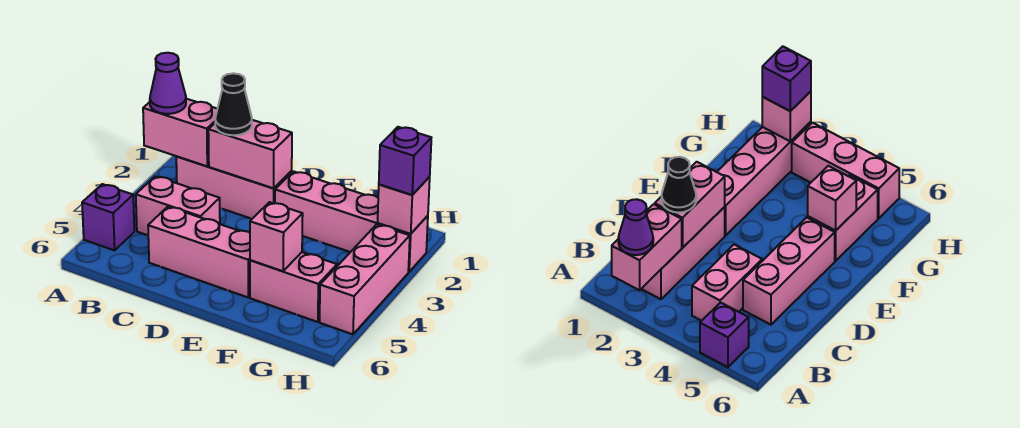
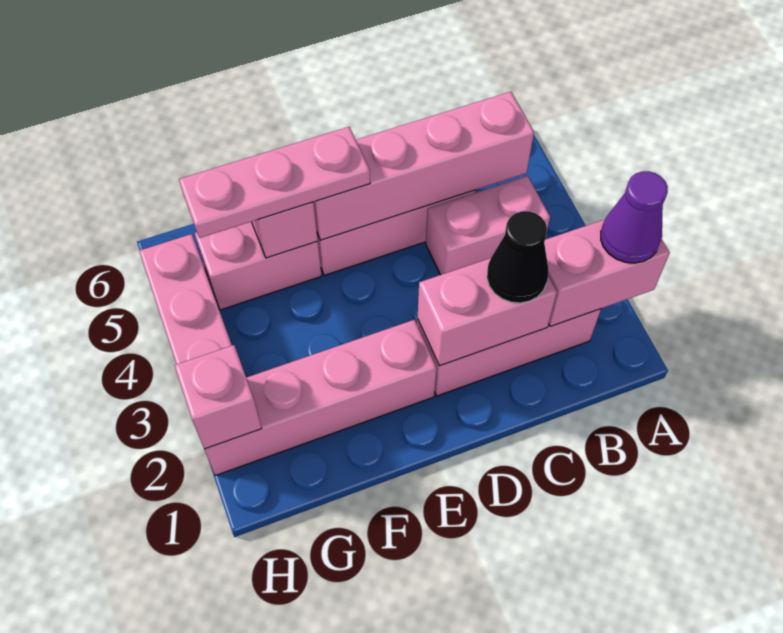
purple 1x1 brick [82,184,134,250] -> none
none -> pink 1x4 brick [313,92,534,240]
none -> pink 1x3 plate [179,127,370,238]
purple 1x1 brick [379,127,431,195] -> none

